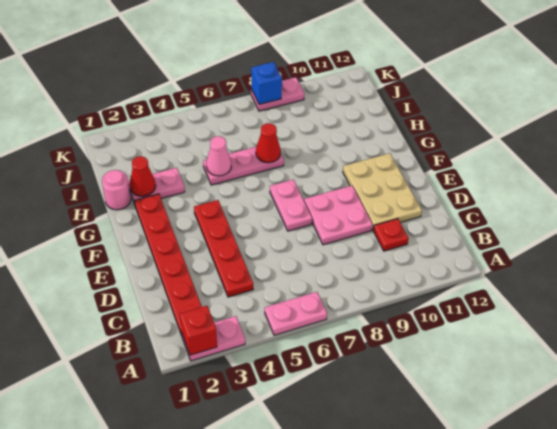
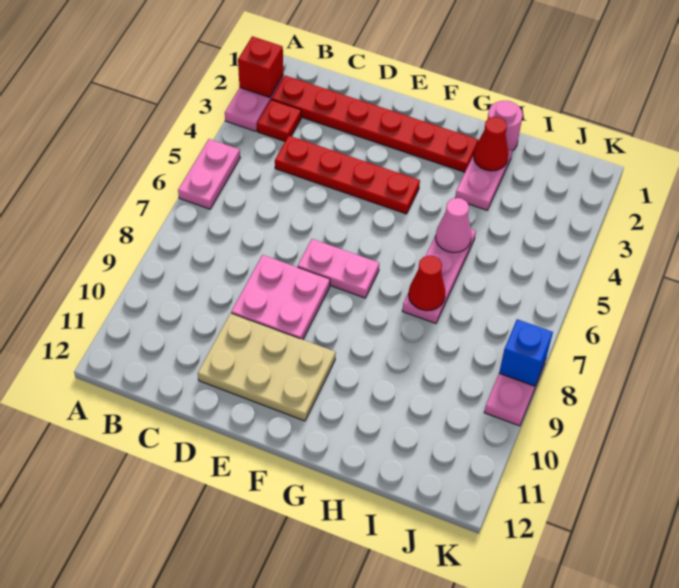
red 1x1 plate [373,219,409,251] -> red 1x1 plate moved to [257,100,301,141]

